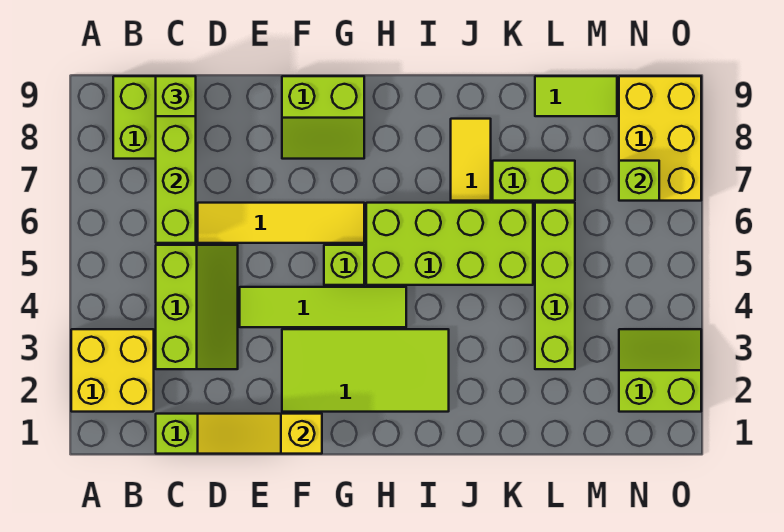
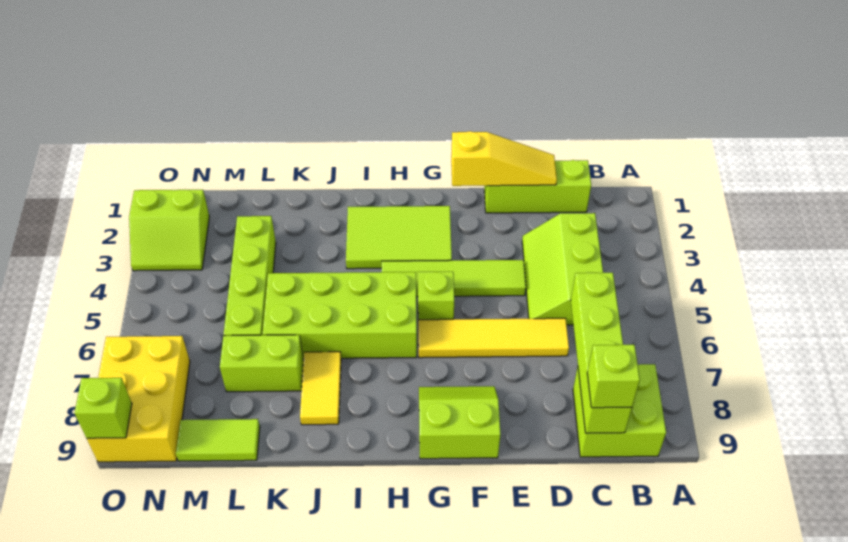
yellow 2x2 brick [71,329,154,412] -> none
lime 2x4 tile [282,329,449,412] -> lime 2x3 tile [346,206,452,269]
lime 1x1 brick [619,161,659,201] -> lime 1x1 brick moved to [74,378,132,438]

